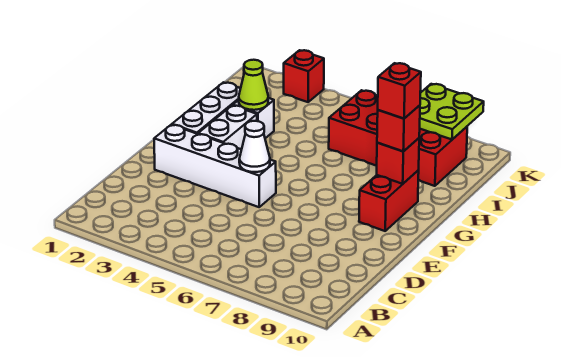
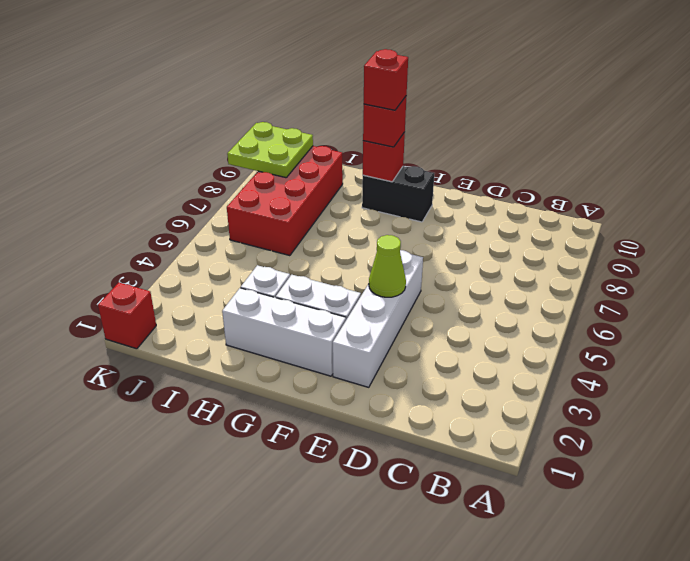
white 1x1 cone [239,121,270,172] -> none
red 1x2 brick [359,170,419,231] -> black 1x2 brick [362,166,434,222]
lime 1x1 cone [239,60,268,110] -> lime 1x1 cone moved to [369,235,406,297]
red 1x1 brick [284,50,324,102] -> red 1x1 brick moved to [98,283,156,349]

